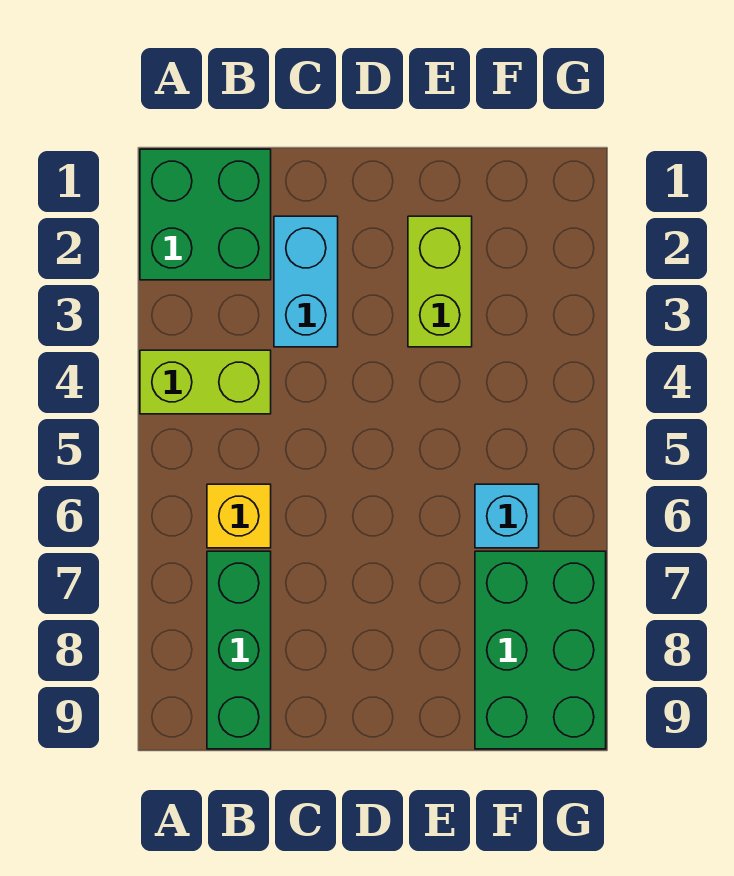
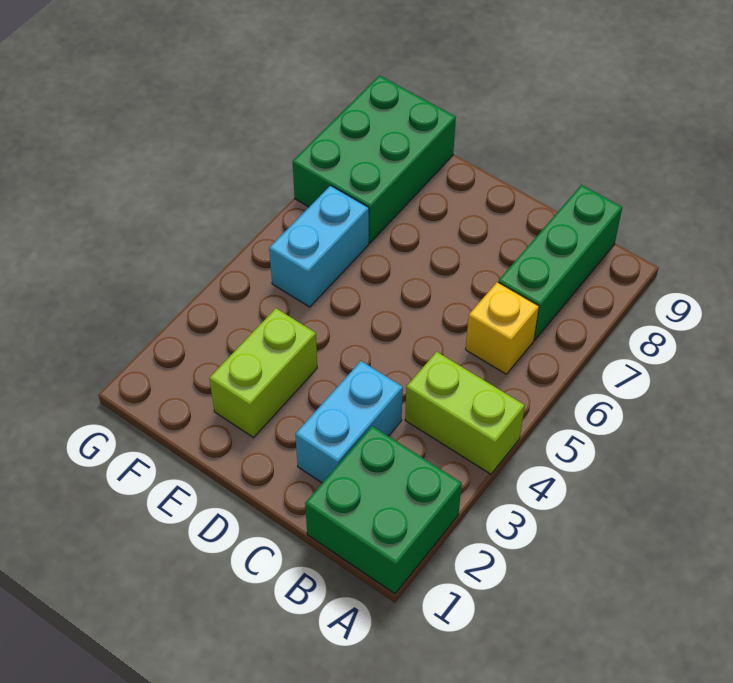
cyan 1x1 brick [475,484,539,548] -> cyan 1x2 brick [269,186,369,307]

